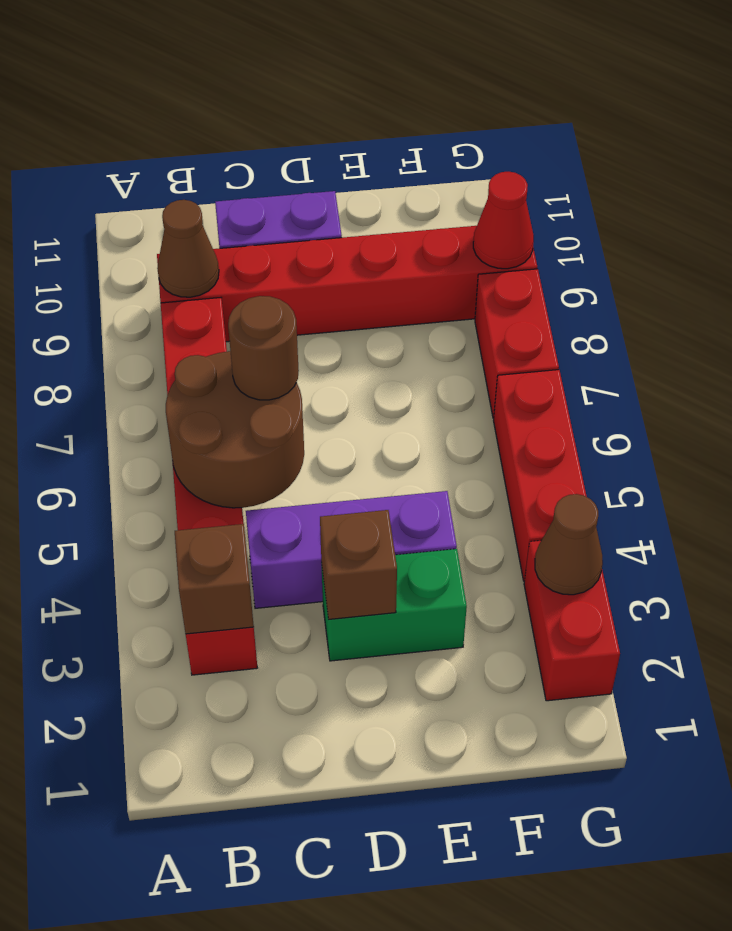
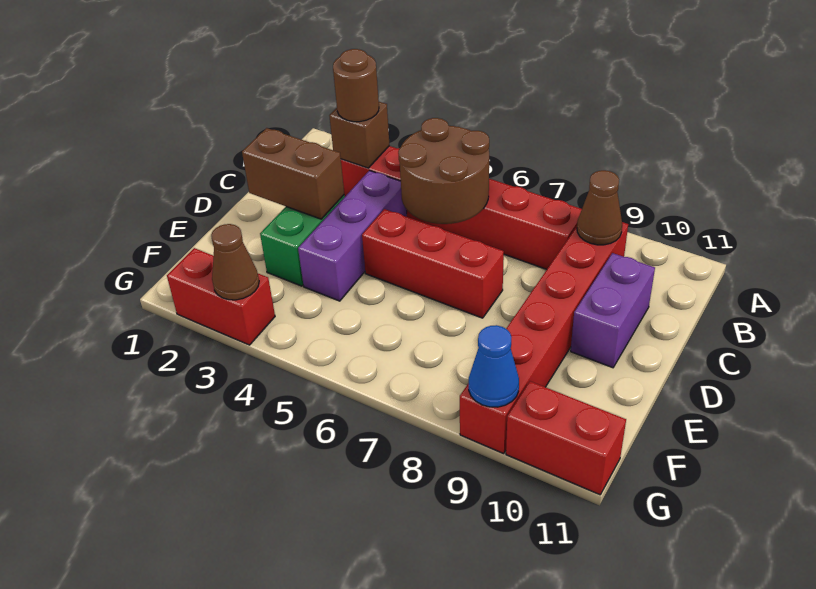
brown 1x1 round brick [228,296,299,400] -> brown 1x1 round brick moved to [333,49,379,122]
brown 1x1 brick [320,510,397,620] -> brown 1x2 brick [242,128,344,219]
red 1x3 brick [494,370,587,581] -> red 1x3 brick moved to [362,209,504,318]
red 1x2 brick [475,269,559,418] -> red 1x2 brick moved to [506,381,626,495]
red 1x1 cone [473,172,534,269] -> blue 1x1 cone [469,325,519,407]

